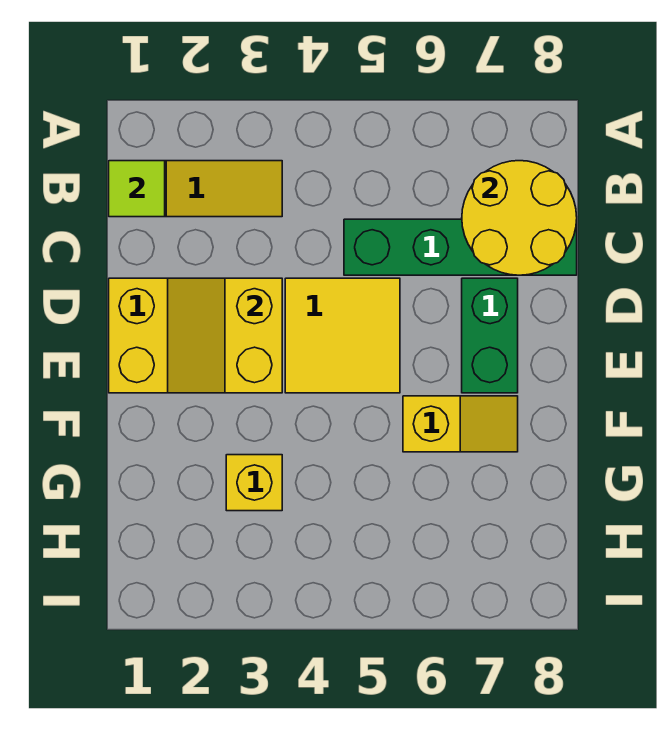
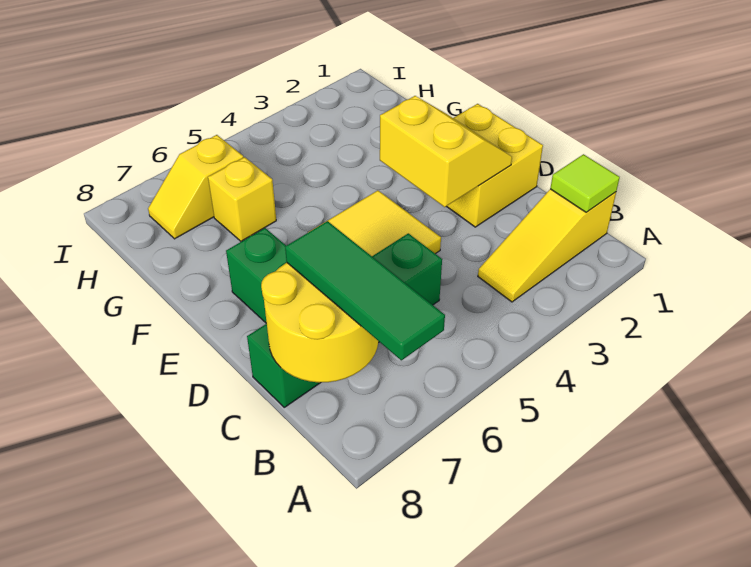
none -> green 1x3 tile [285,221,445,360]
yellow 1x2 slope [403,396,518,452] -> yellow 1x2 slope moved to [148,135,244,239]
yellow 1x1 brick [226,455,282,511] -> yellow 1x1 brick moved to [208,157,276,241]

